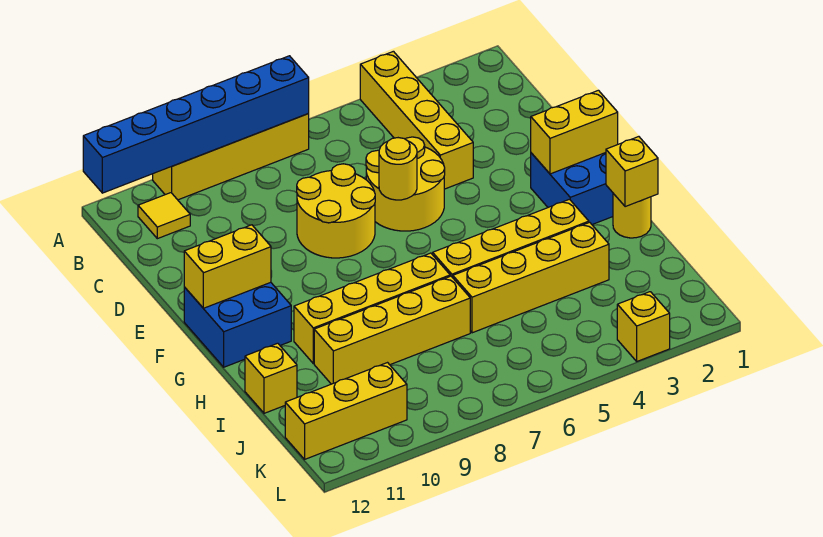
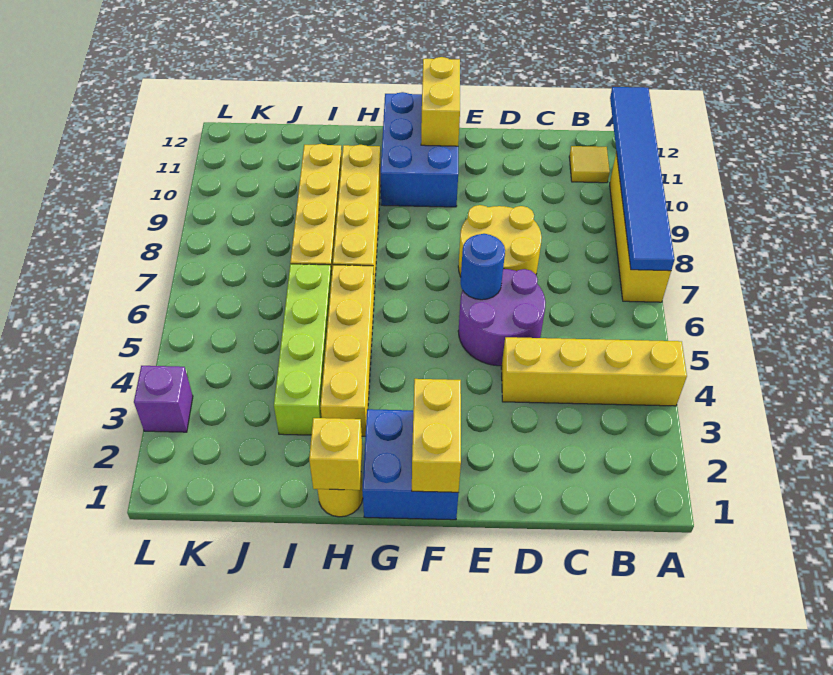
blue 1x6 brick [83,56,309,193] -> blue 1x6 tile [610,87,675,271]
yellow 2x2 round brick [366,137,445,231] -> purple 2x2 round brick [458,269,546,366]
yellow 1x1 round brick [379,138,417,200] -> blue 1x1 round brick [460,234,505,300]
blue 2x2 brick [184,282,291,367] -> blue 2x3 brick [381,92,458,207]
yellow 1x4 brick [453,222,609,333] -> lime 1x4 brick [274,264,332,435]
yellow 1x1 brick [245,343,297,413] -> none
yellow 1x3 brick [285,363,407,459] -> none
yellow 1x1 brick [617,292,670,361] -> purple 1x1 brick [134,366,193,432]

